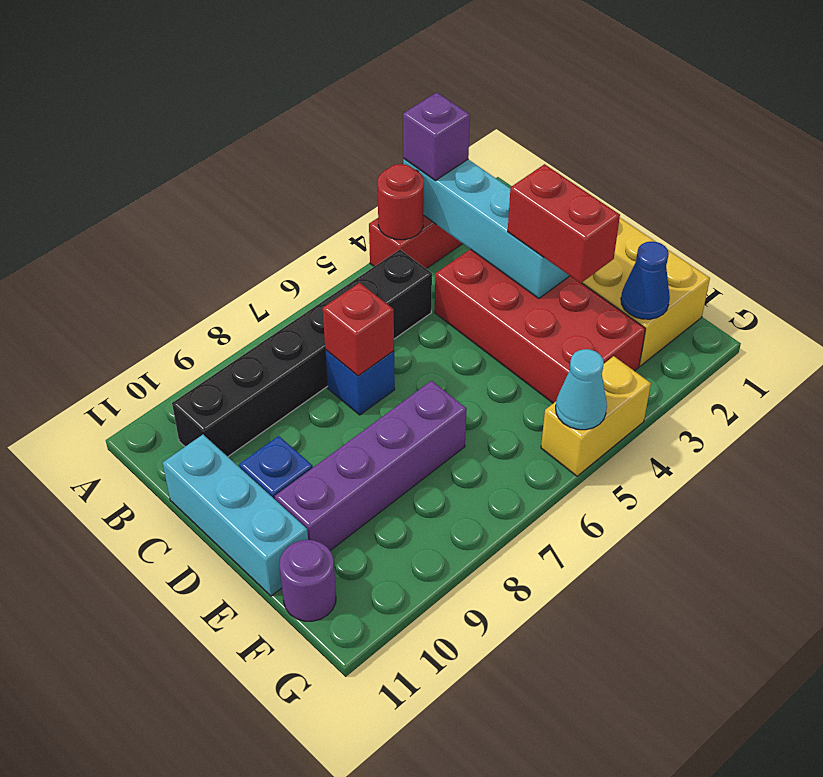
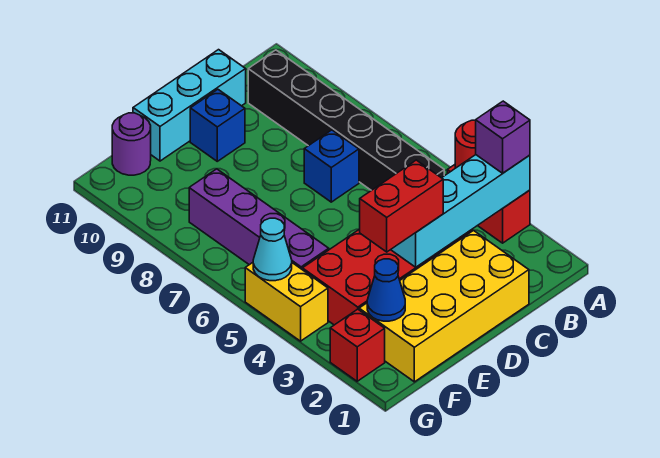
red 1x1 brick [323,283,394,376] -> red 1x1 brick moved to [330,309,385,381]
purple 1x4 brick [275,381,467,550] -> purple 1x4 brick moved to [189,169,329,269]

